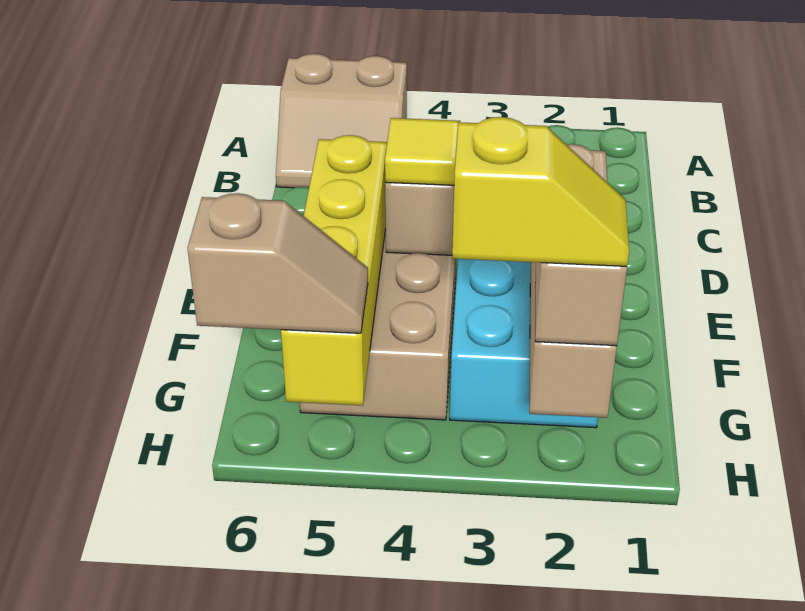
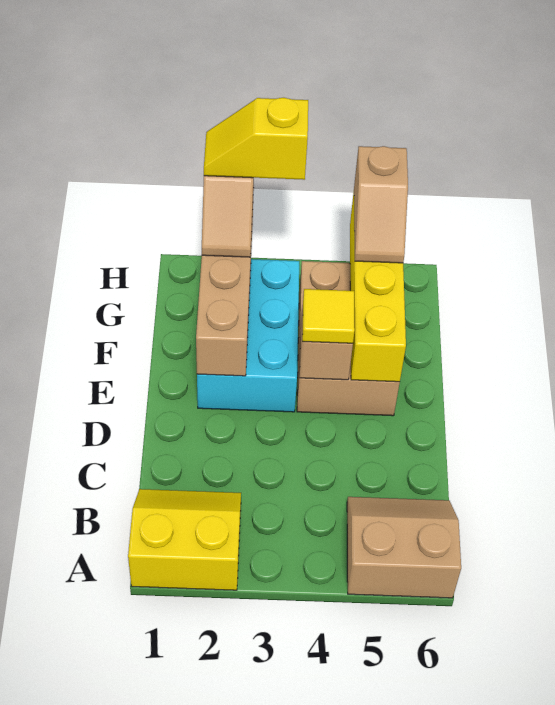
none -> yellow 2x2 slope [128,489,241,590]
tan 1x2 slope [188,193,368,333] -> tan 1x2 slope turned to [354,146,408,263]

